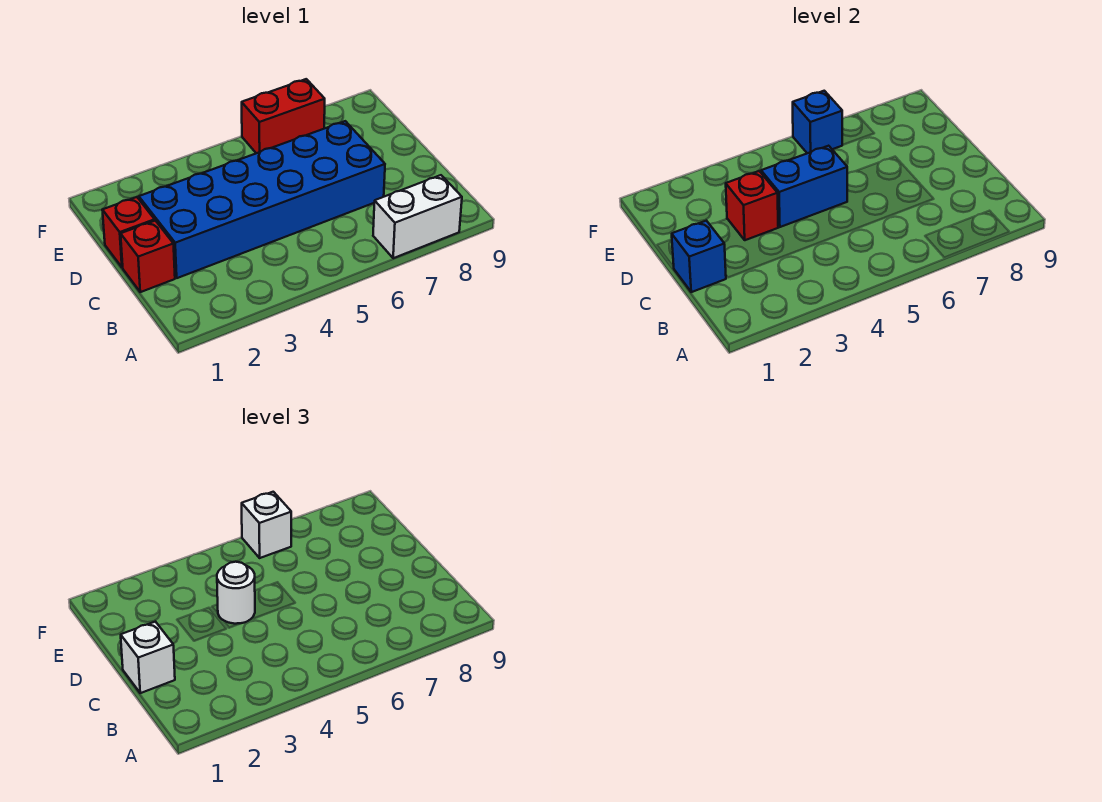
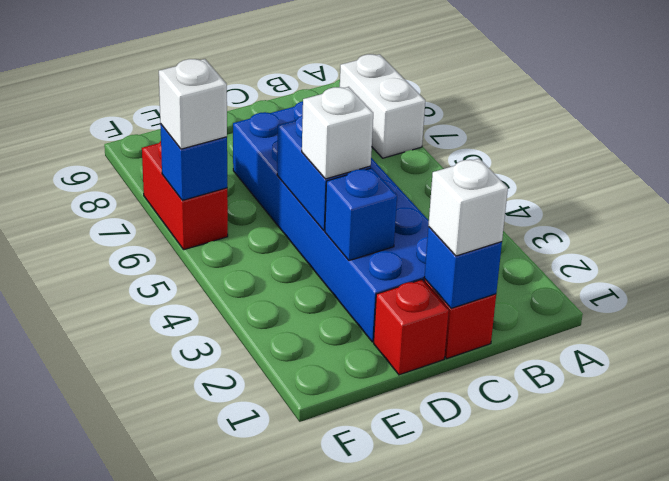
red 1x1 brick [726,171,778,240] -> blue 1x1 brick [325,168,397,260]
white 1x1 round brick [217,562,255,624] -> white 1x1 brick [302,87,373,179]

